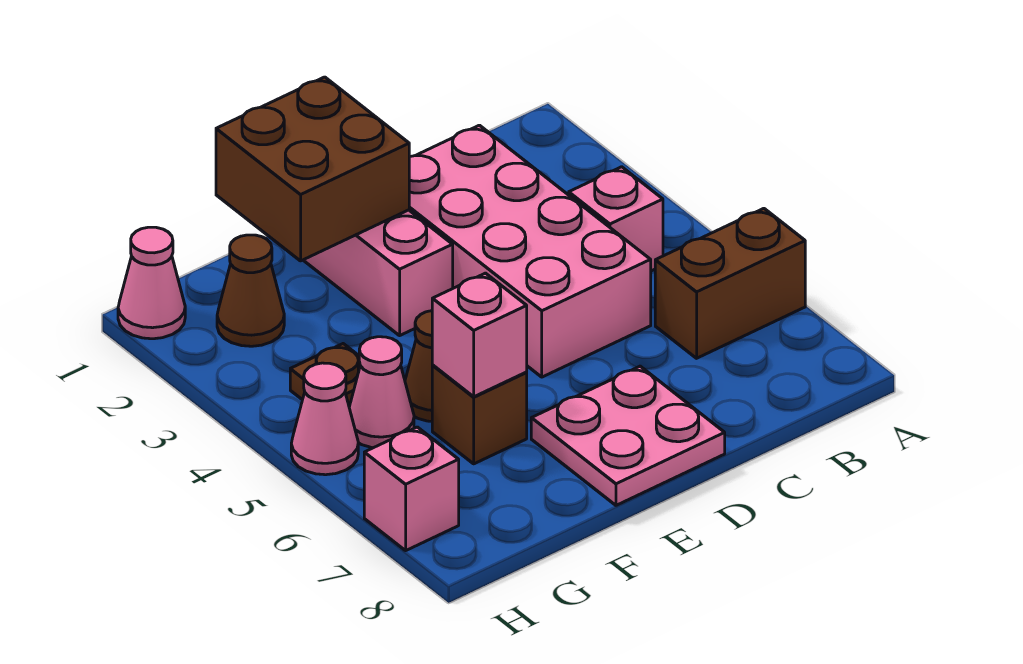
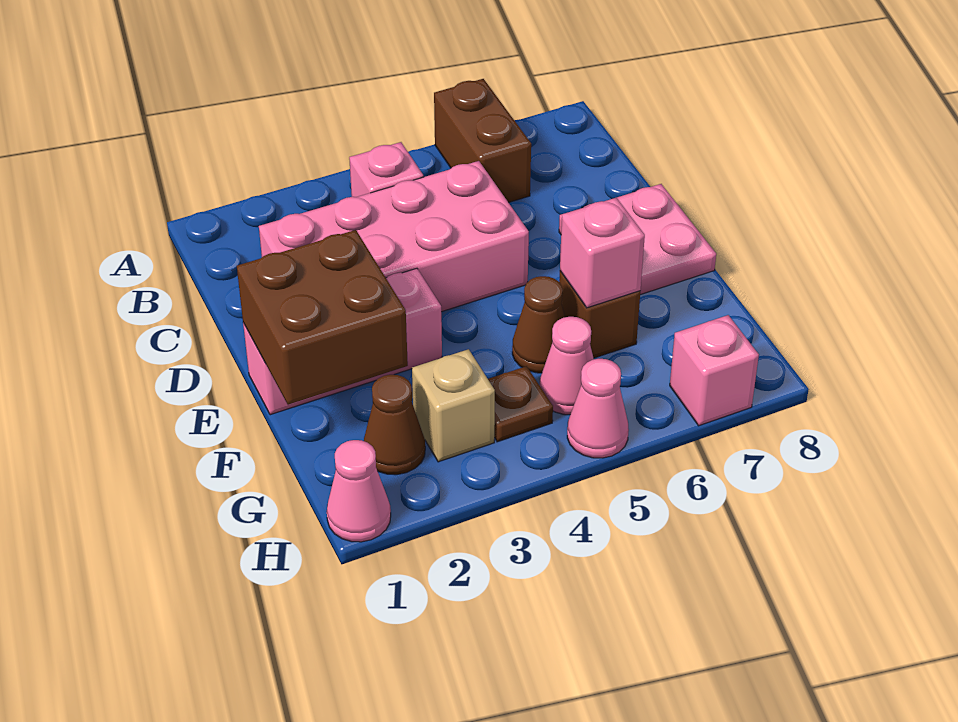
none -> tan 1x1 brick [412,349,495,462]

